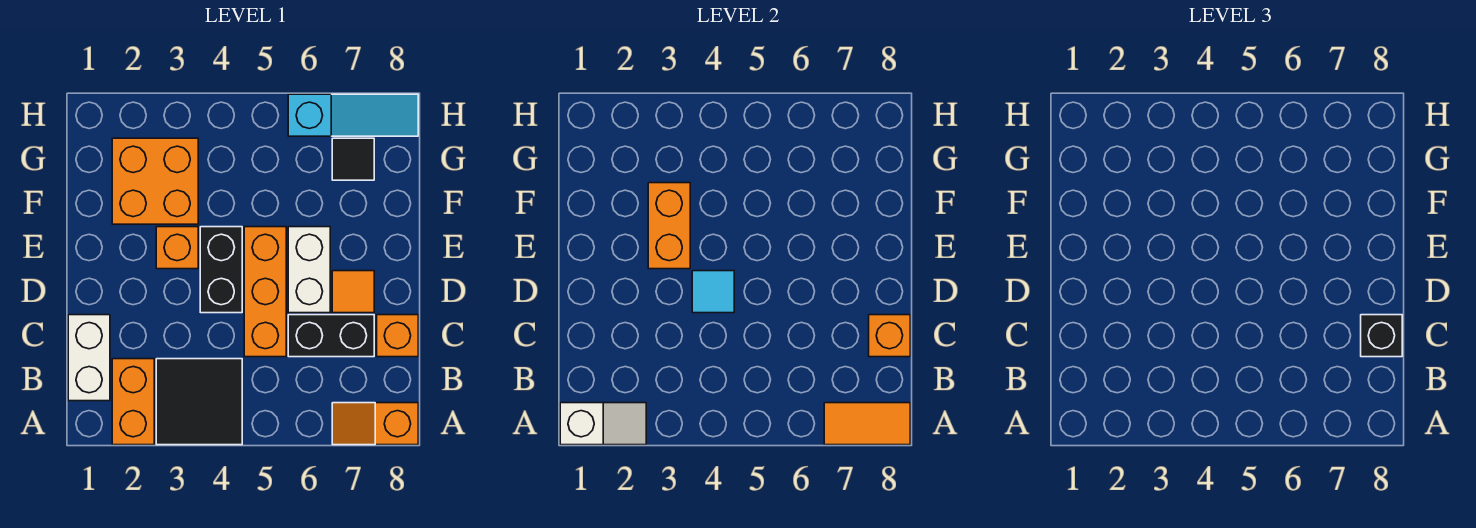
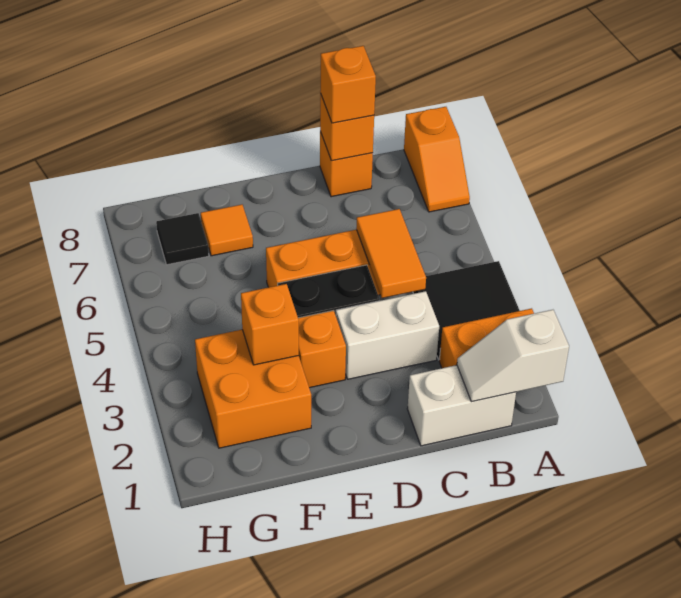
white 1x2 slope [560,403,646,445] -> white 1x2 slope turned to [457,310,569,402]
orange 1x2 tile [824,403,910,445] -> orange 1x2 tile moved to [356,209,426,298]
black 1x2 brick [288,315,374,357] -> none
black 1x1 brick [1361,315,1402,357] -> orange 1x1 brick [320,46,376,123]
cyan 1x1 tile [692,271,734,313] -> none
white 1x2 brick [288,227,330,313] -> white 1x2 brick moved to [336,291,439,379]
orange 1x1 tile [332,271,374,313] -> orange 1x1 tile moved to [201,205,253,256]
orange 1x2 brick [648,183,690,269] -> orange 1x1 brick [241,284,299,365]
cyan 1x3 slope [288,94,418,136] -> none

